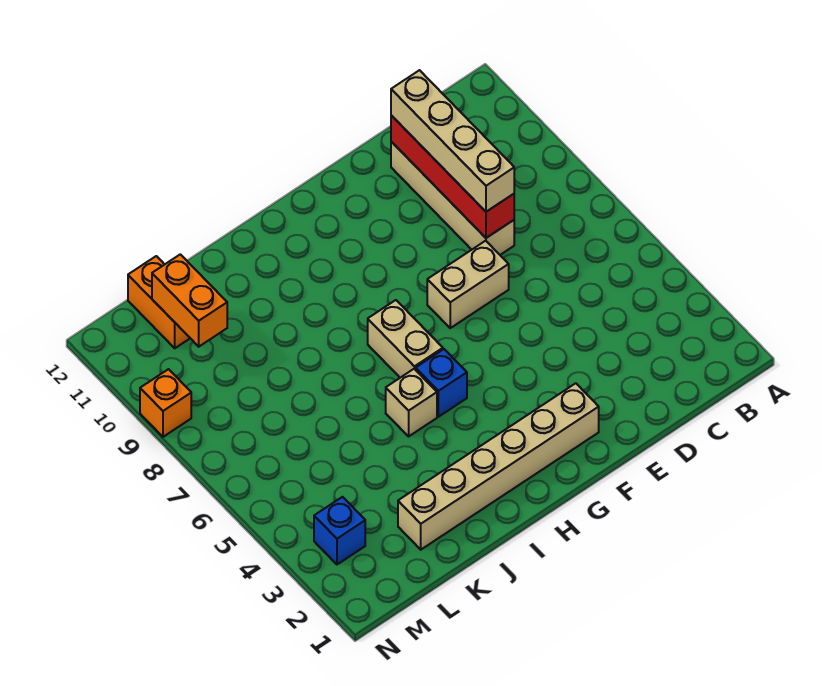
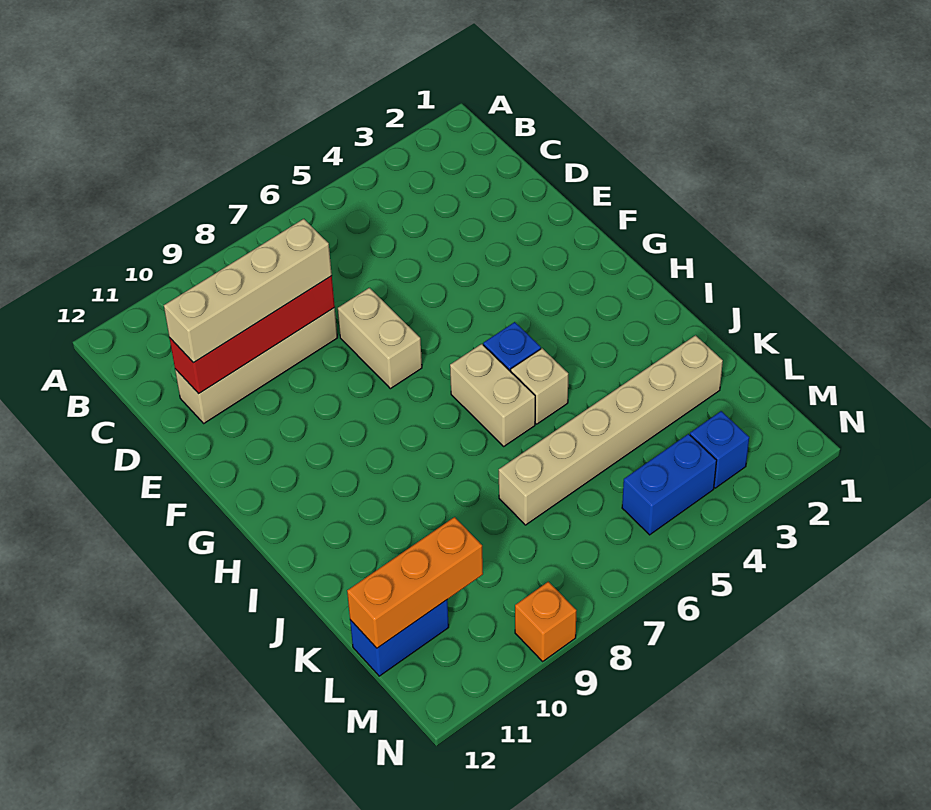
tan 1x6 brick [398,383,599,550] -> tan 1x6 brick turned to [499,335,723,525]
tan 1x2 brick [368,300,443,378] -> tan 1x2 brick turned to [450,344,535,446]
orange 1x2 brick [152,254,227,347] -> orange 1x3 brick [347,517,483,648]
orange 1x2 brick [128,256,190,348] -> blue 1x2 brick [350,600,449,676]
none -> blue 1x2 brick [622,434,717,535]

